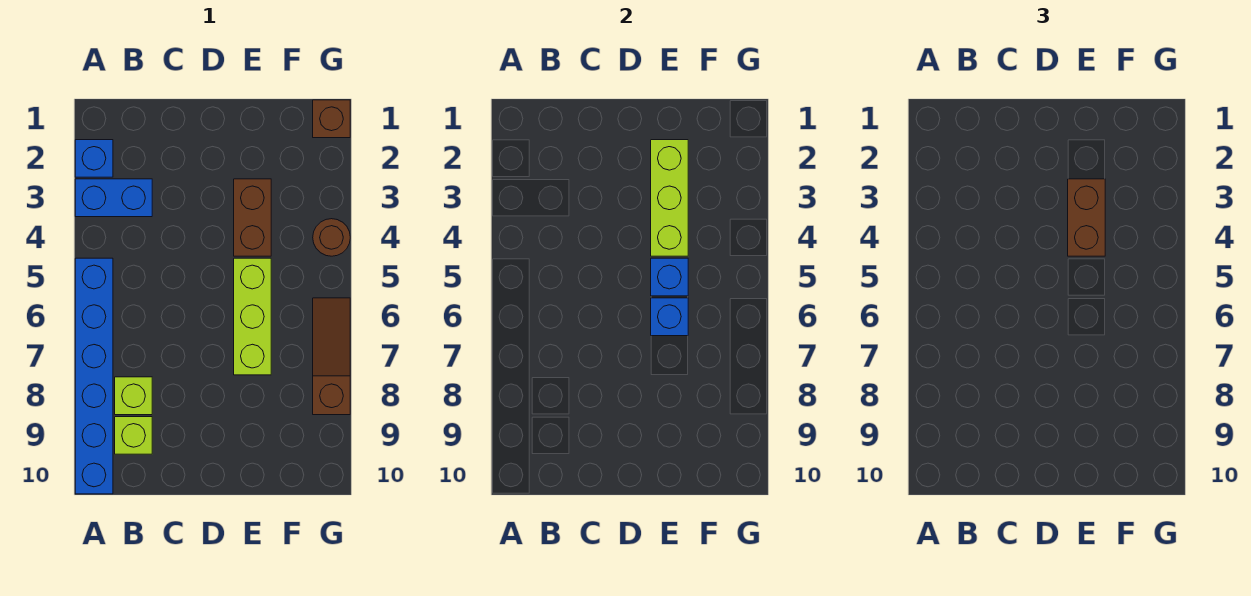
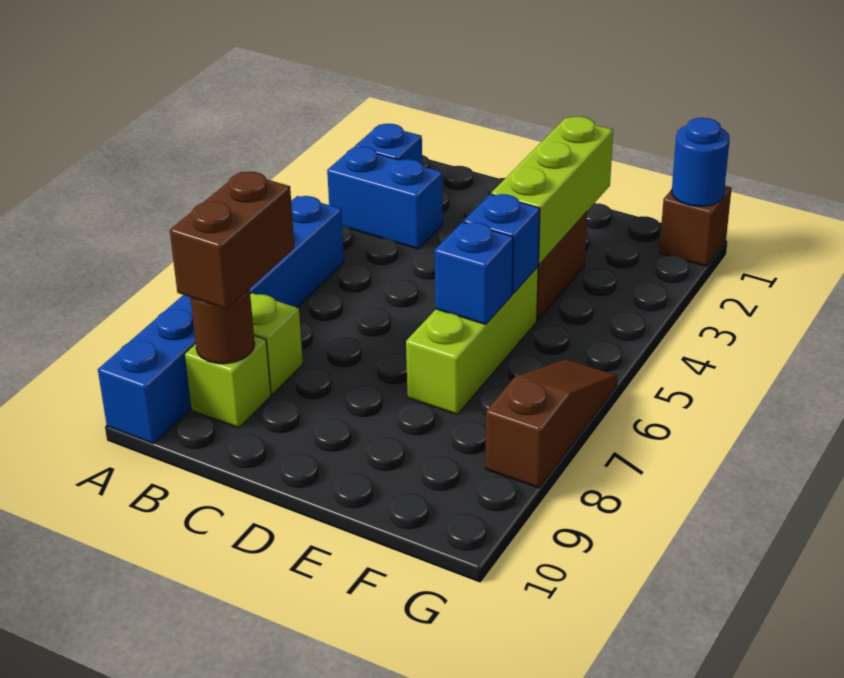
brown 1x2 brick [1068,179,1105,256] -> brown 1x2 brick moved to [170,172,295,309]
none -> blue 1x1 round brick [672,118,730,206]
brown 1x1 round brick [313,219,350,256] -> brown 1x1 round brick moved to [190,289,255,364]

